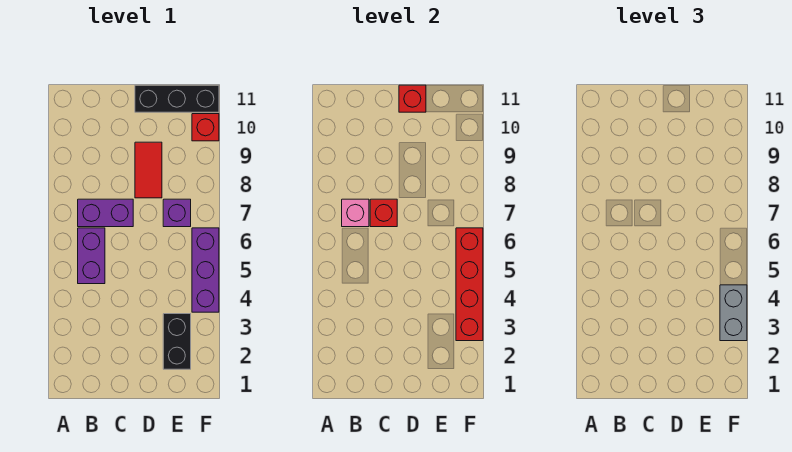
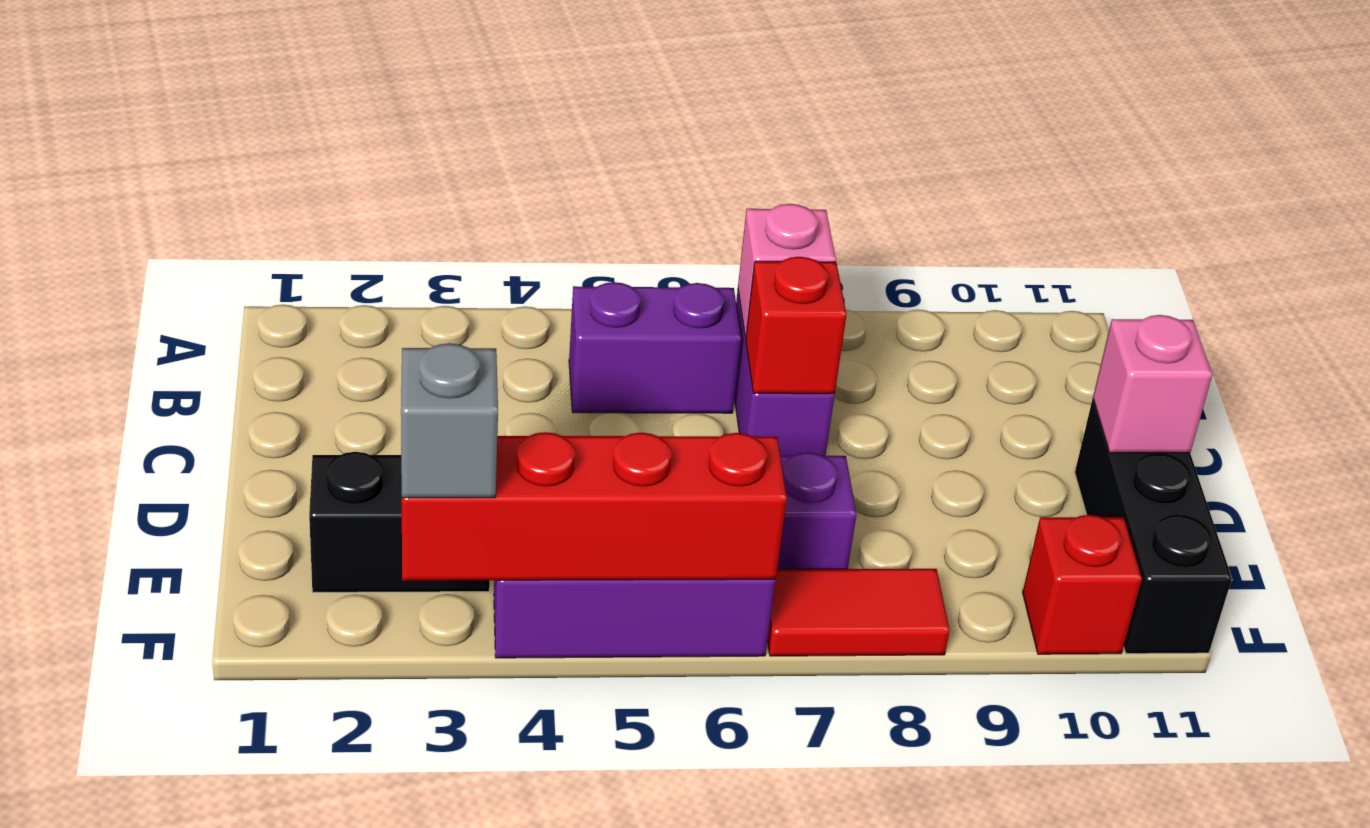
red 1x2 tile [135,142,162,198] -> red 1x2 tile moved to [768,569,950,656]
red 1x1 brick [399,85,426,112] -> pink 1x1 brick [1093,315,1212,453]
grey 1x2 brick [720,285,747,341] -> grey 1x1 brick [401,343,498,498]

